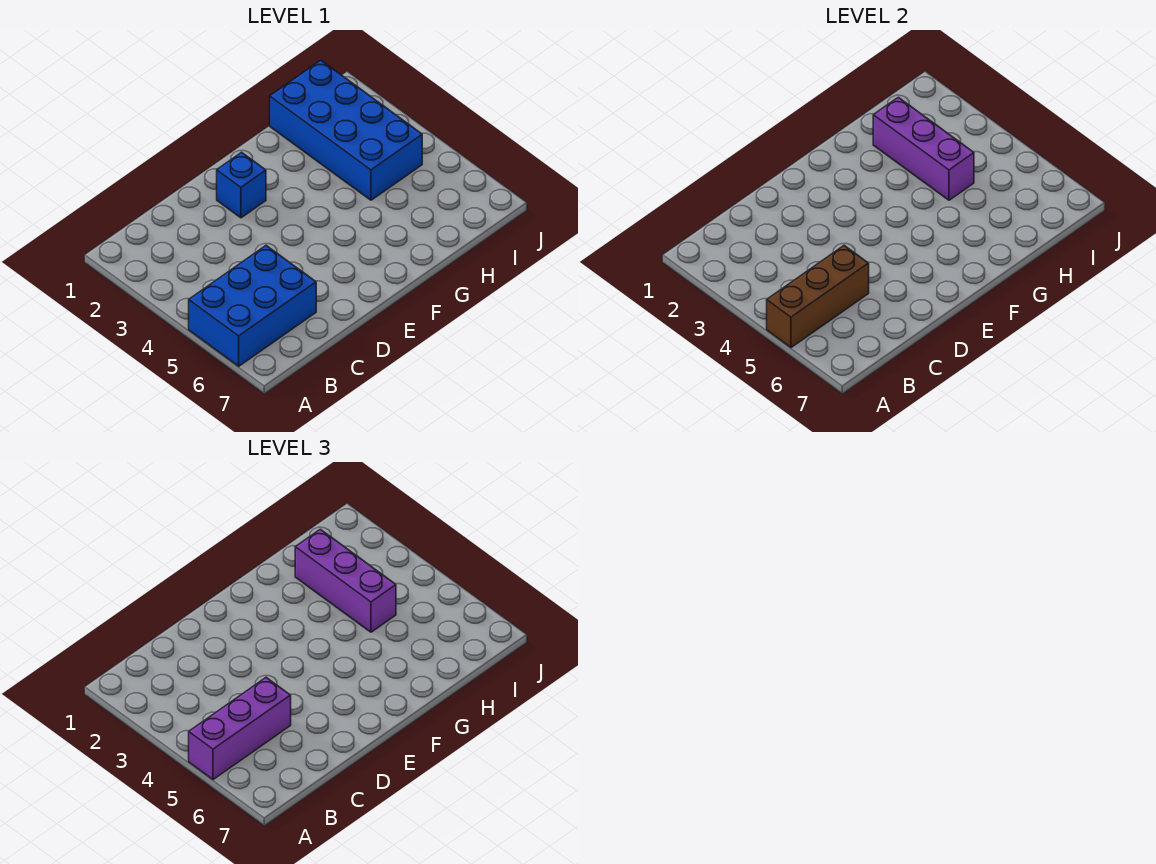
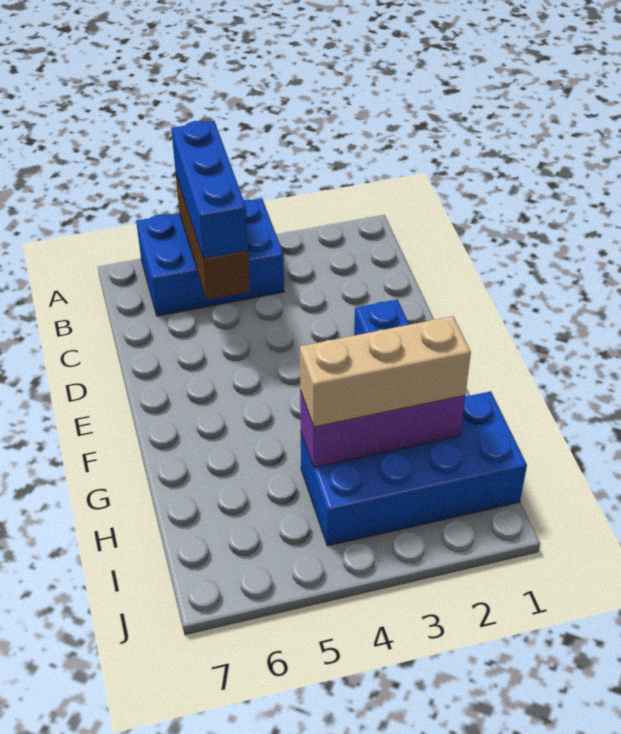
blue 2x3 brick [189,246,316,366] -> blue 2x3 brick turned to [136,199,284,316]
purple 1x3 brick [189,678,291,780] -> blue 1x3 brick [171,121,248,258]
purple 1x3 brick [295,529,396,632] -> tan 1x3 brick [300,316,471,427]

